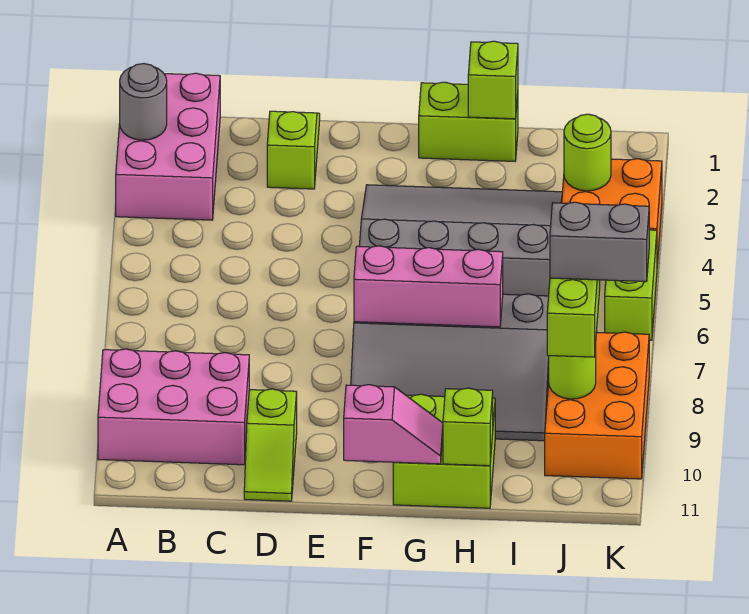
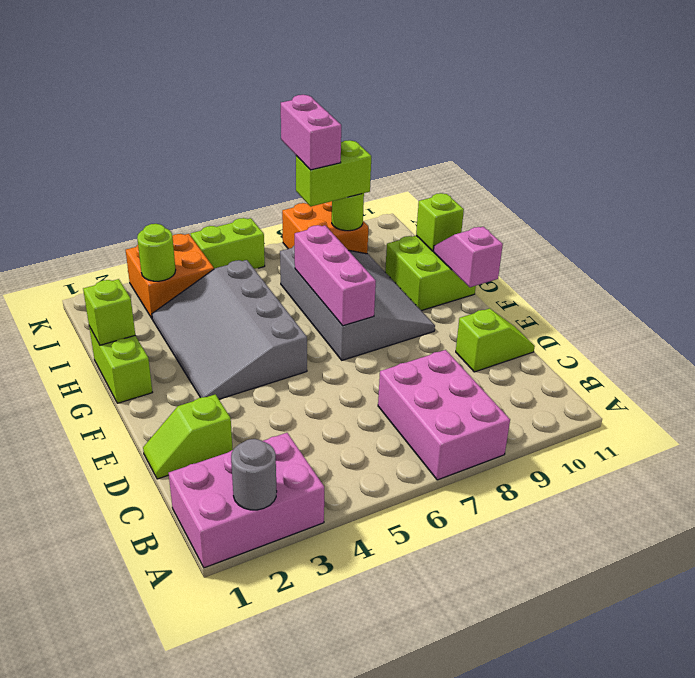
pink 2x3 brick [98,349,249,465] -> pink 2x3 brick moved to [378,350,510,480]
orange 2x3 brick [545,332,649,479] -> orange 2x2 brick [282,201,368,254]
grey 1x2 brick [550,202,649,282] -> pink 1x2 brick [281,95,341,170]

